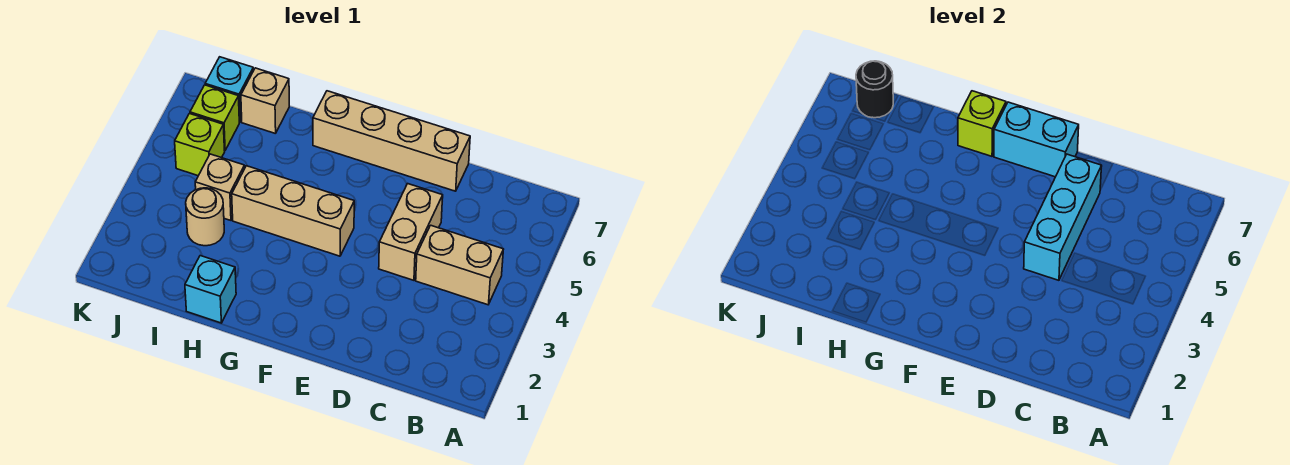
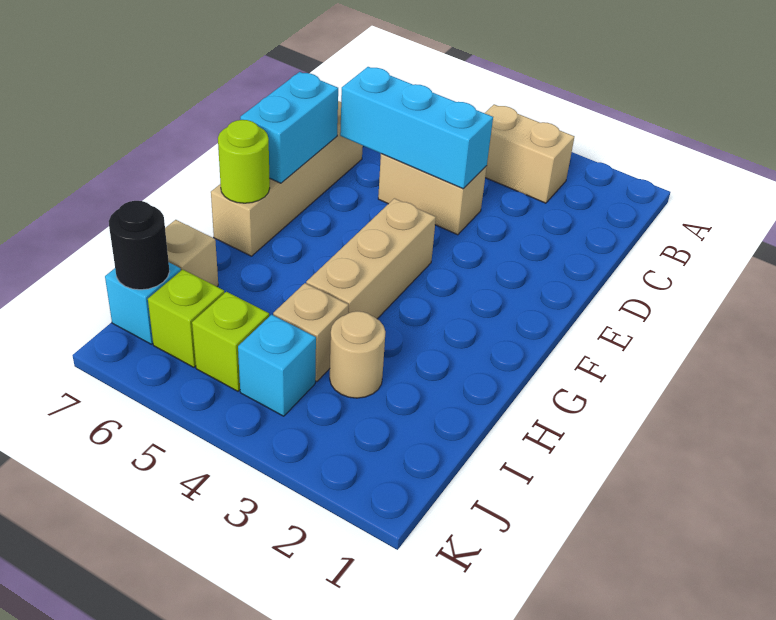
tan 1x2 brick [416,225,503,305] -> tan 1x2 brick turned to [485,104,574,203]
lime 1x1 brick [958,91,1006,156] -> lime 1x1 round brick [218,120,270,203]
cyan 1x1 brick [185,256,236,323] -> cyan 1x1 brick moved to [238,315,316,416]

